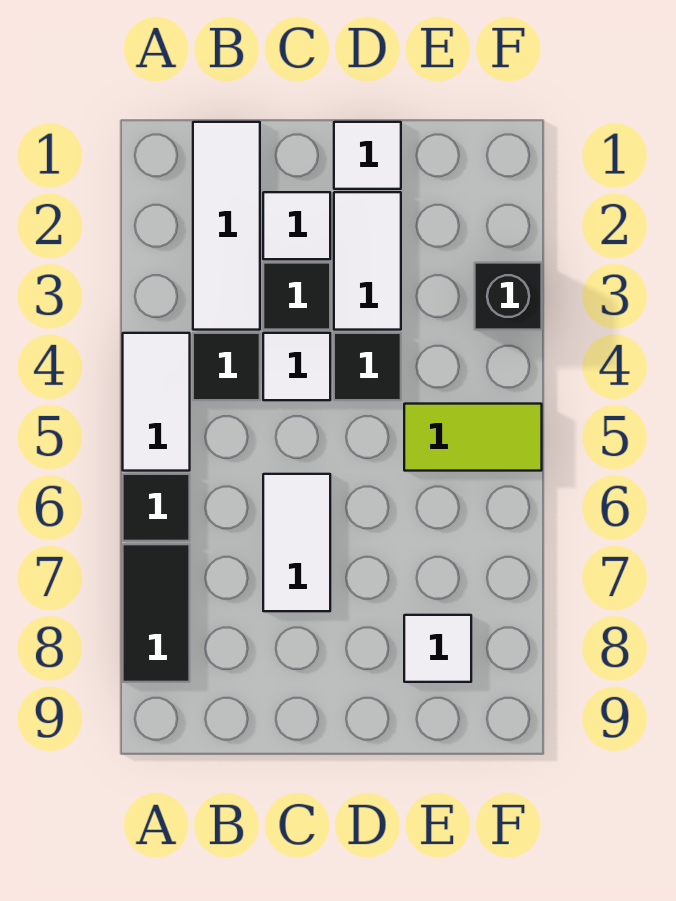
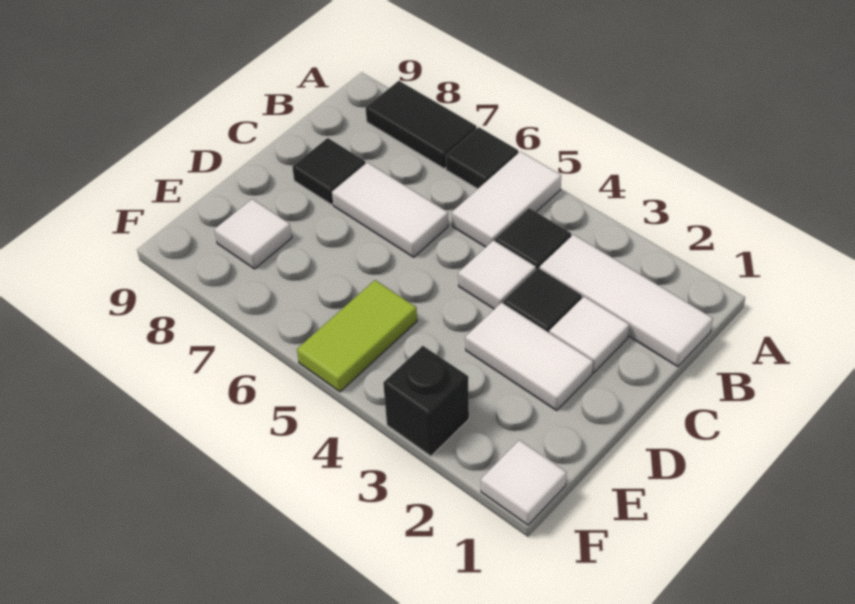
white 1x2 tile [123,333,190,471] -> white 1x2 tile turned to [452,152,561,247]
white 1x1 tile [334,122,401,189] -> white 1x1 tile moved to [481,440,567,525]
black 1x1 tile [334,333,401,400] -> black 1x1 tile moved to [292,138,366,205]

